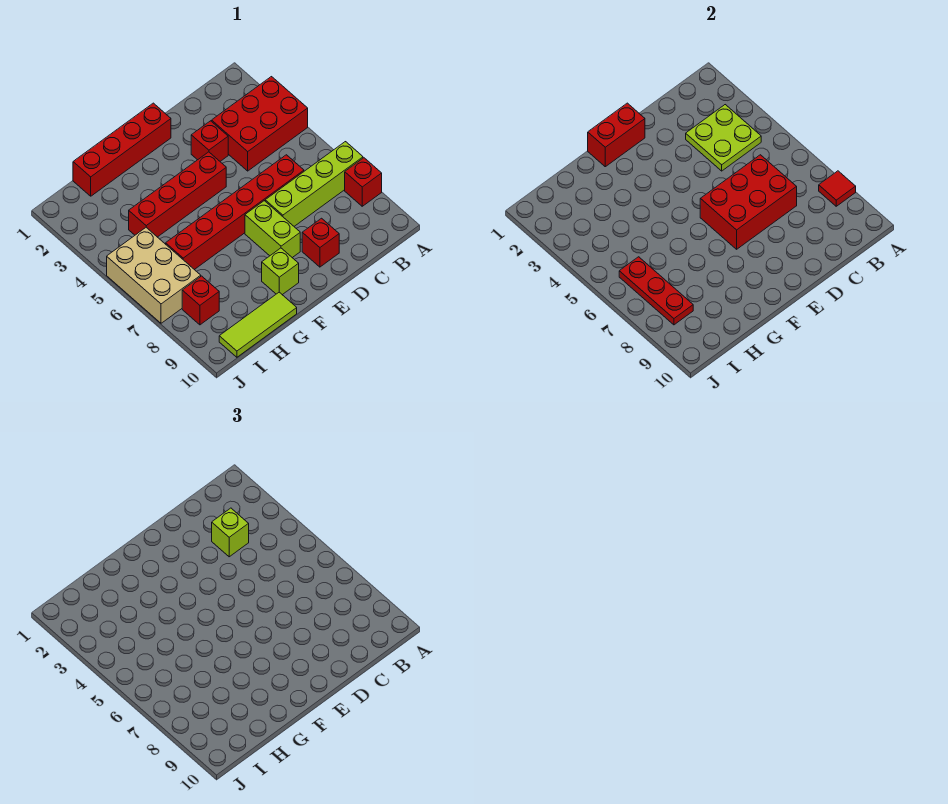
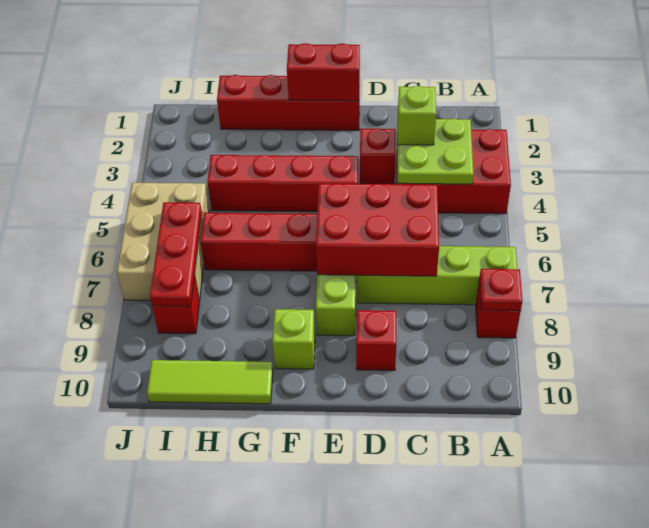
red 1x1 tile [819,171,856,206] -> red 1x1 plate [479,269,522,311]

